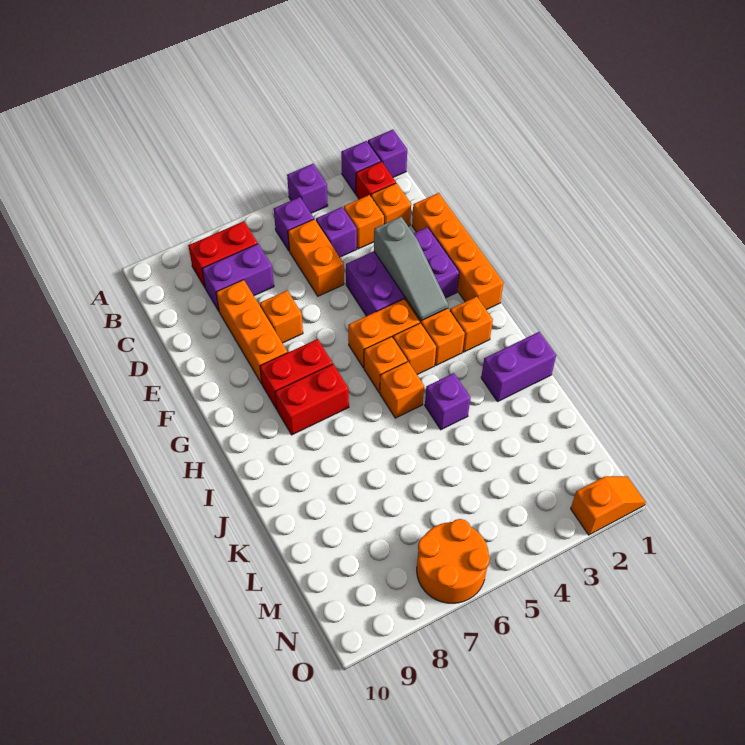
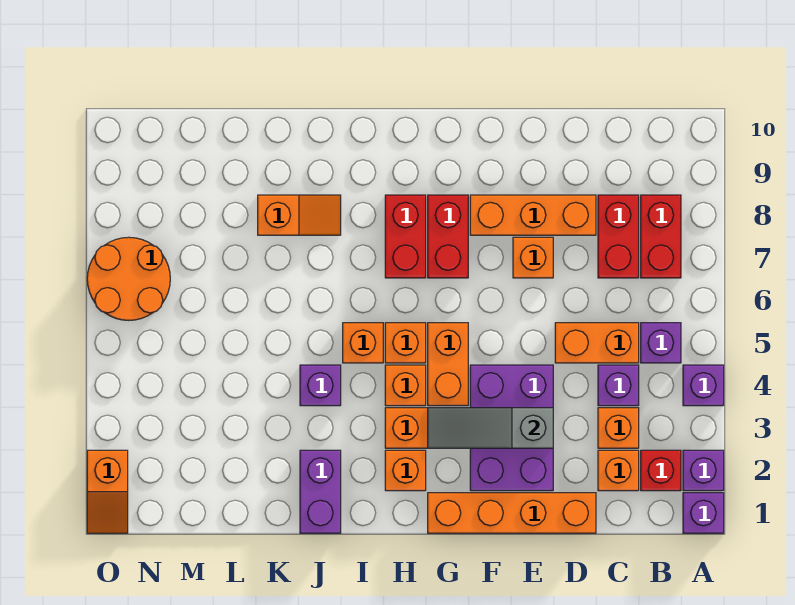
purple 1x2 brick [202,244,274,311] -> red 1x2 brick [598,195,639,278]
none -> orange 1x2 slope [258,195,341,235]

